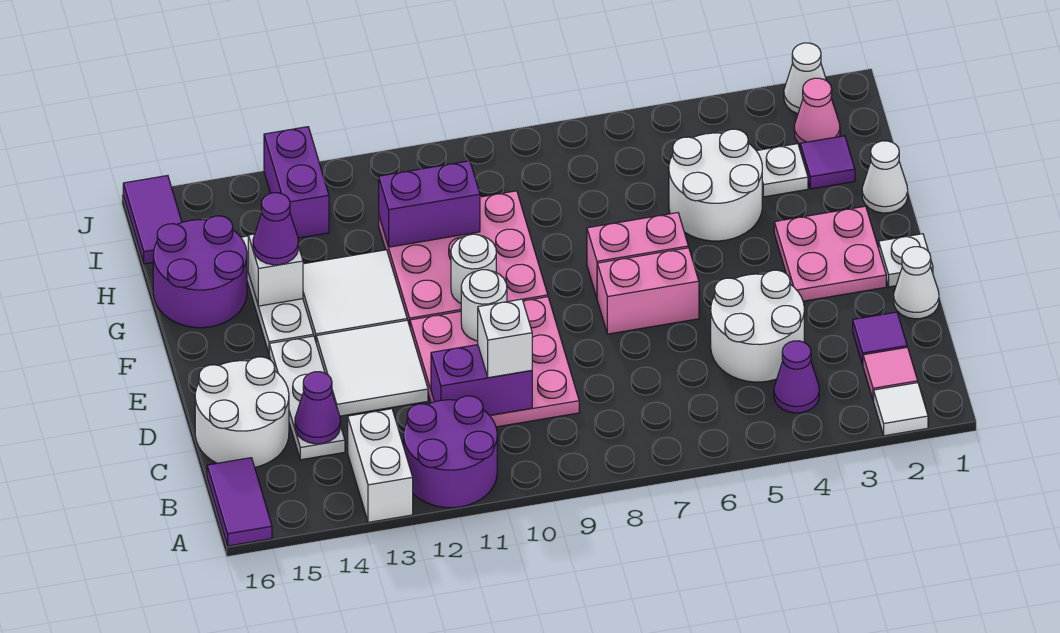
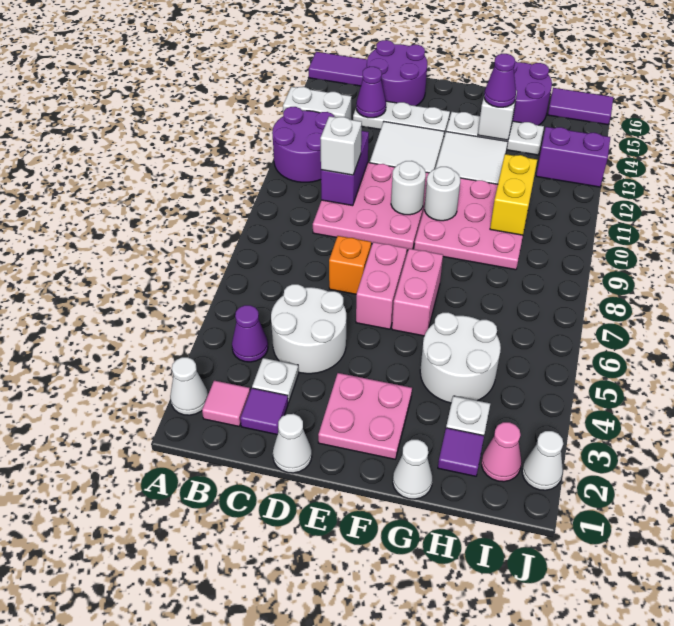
white 1x1 tile [874,383,928,436] -> white 1x1 cone [170,357,208,415]
white 2x2 round brick [195,357,289,467] -> purple 2x2 round brick [367,40,427,106]
none -> orange 1x1 brick [329,236,371,294]
white 1x1 plate [879,234,933,287] -> white 1x1 plate moved to [252,358,299,403]
purple 1x2 brick [379,161,480,247] -> yellow 1x2 brick [490,154,537,235]

